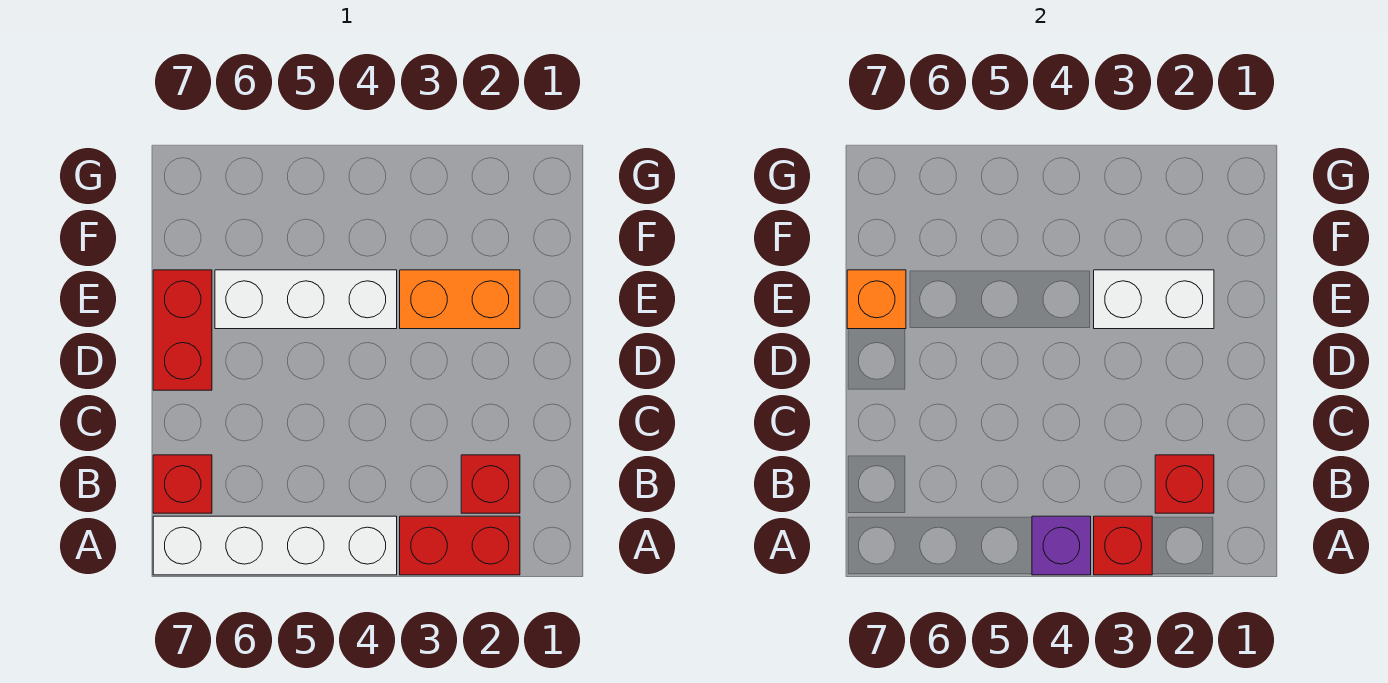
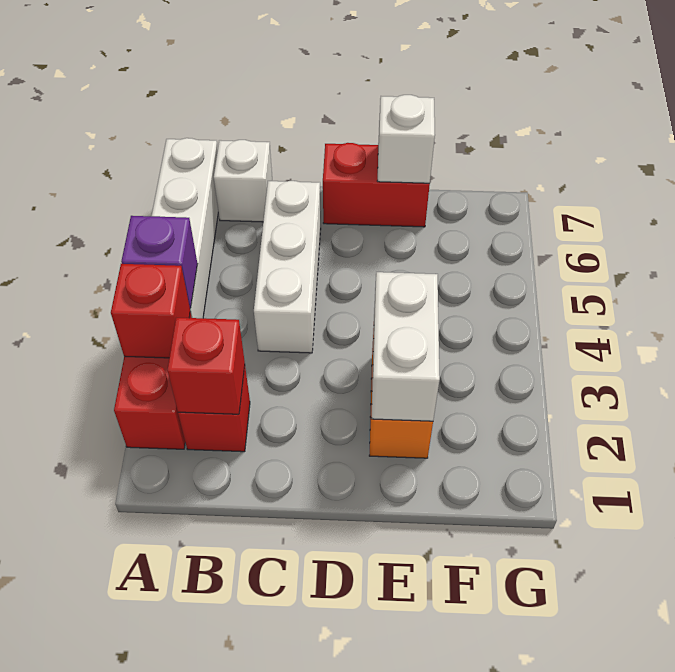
red 1x1 brick [153,455,212,513] -> white 1x1 brick [214,140,272,222]
white 1x3 brick [215,270,397,329] -> white 1x3 brick moved to [254,181,321,353]
orange 1x1 brick [847,270,906,329] -> white 1x1 brick [378,95,435,183]

